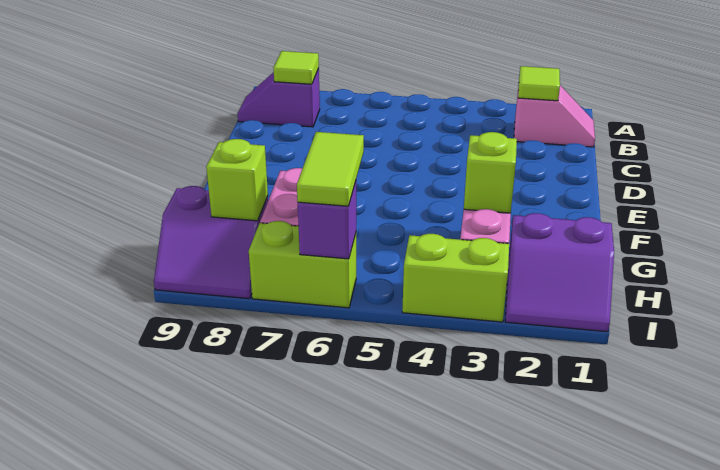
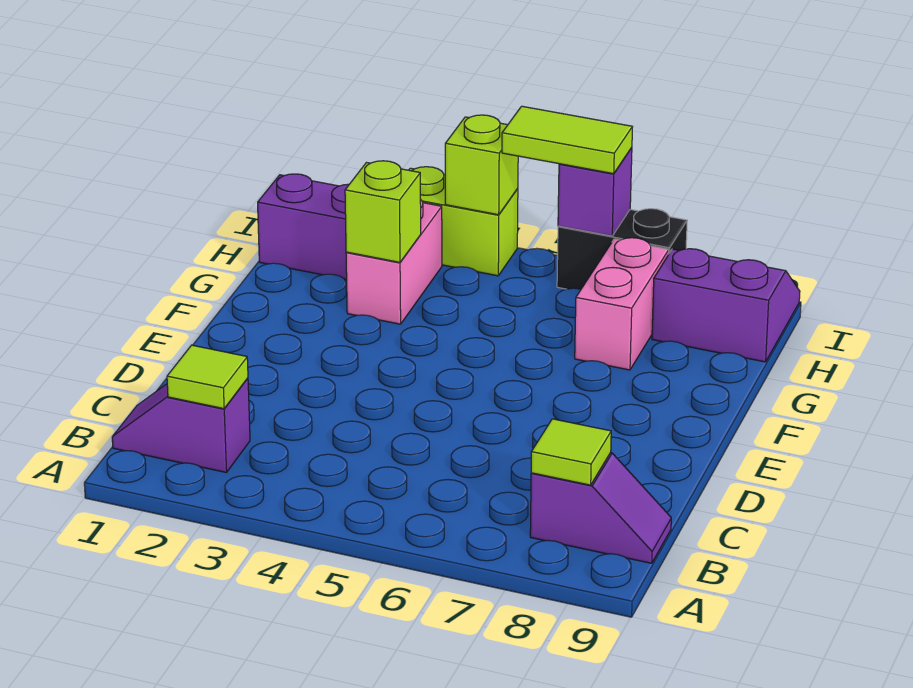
pink 1x2 slope [514,85,595,147] -> purple 1x2 slope [112,378,250,473]
lime 1x2 tile [297,132,364,206] -> lime 1x2 tile turned to [502,106,632,174]
lime 1x1 brick [206,139,268,221] -> lime 1x1 brick moved to [445,115,518,215]
lime 1x2 brick [249,221,356,308] -> black 1x2 brick [557,209,687,289]

